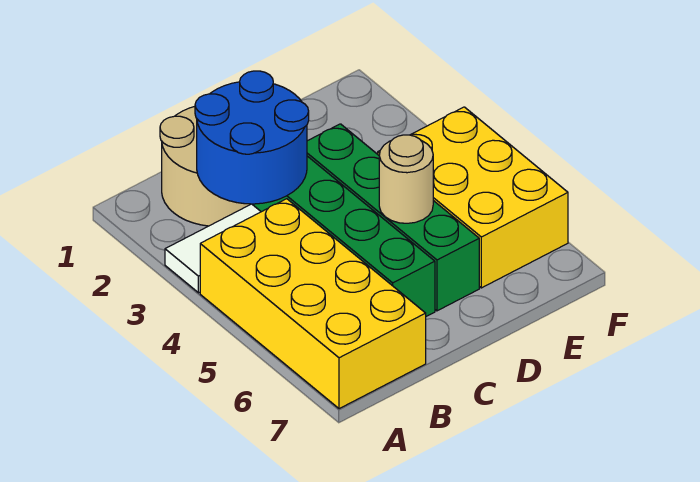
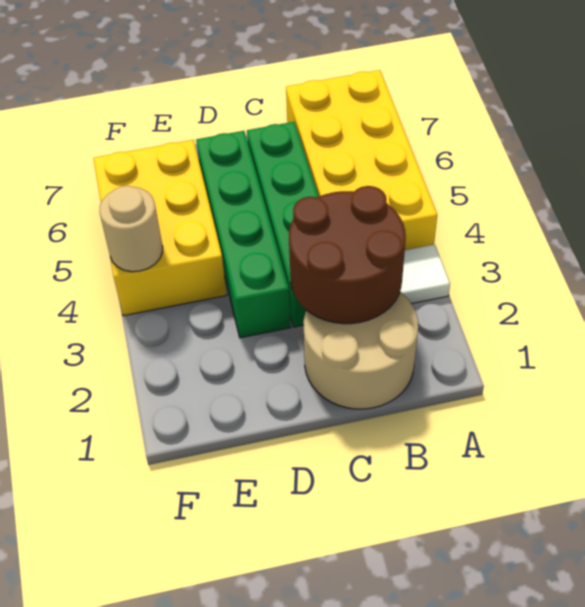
blue 2x2 round brick [195,71,309,204] -> brown 2x2 round brick [289,186,406,324]
tan 1x1 round brick [379,135,433,223] -> tan 1x1 round brick moved to [100,186,163,272]

